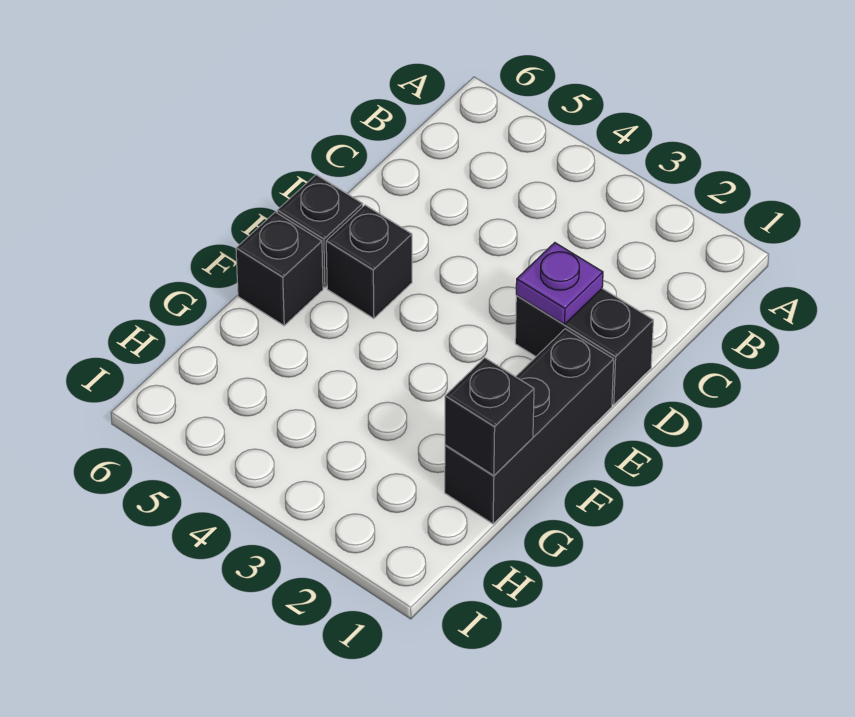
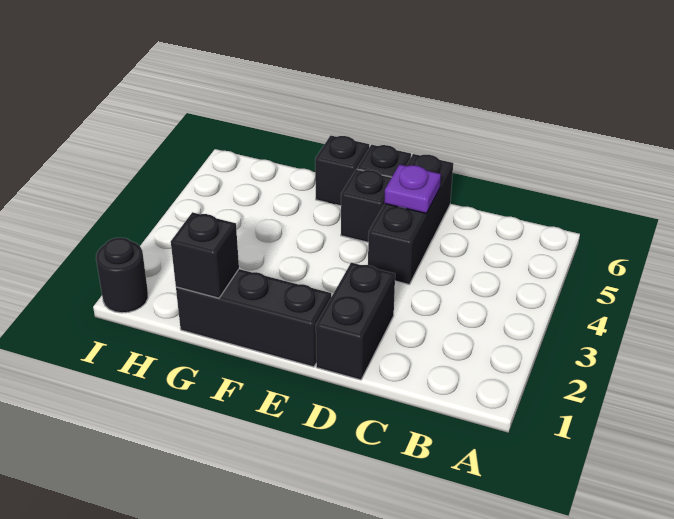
purple 1x1 plate [516,243,603,325] -> purple 1x1 plate moved to [384,164,441,213]
none -> black 1x3 brick [368,154,453,285]
none -> black 1x1 round brick [96,238,148,313]

